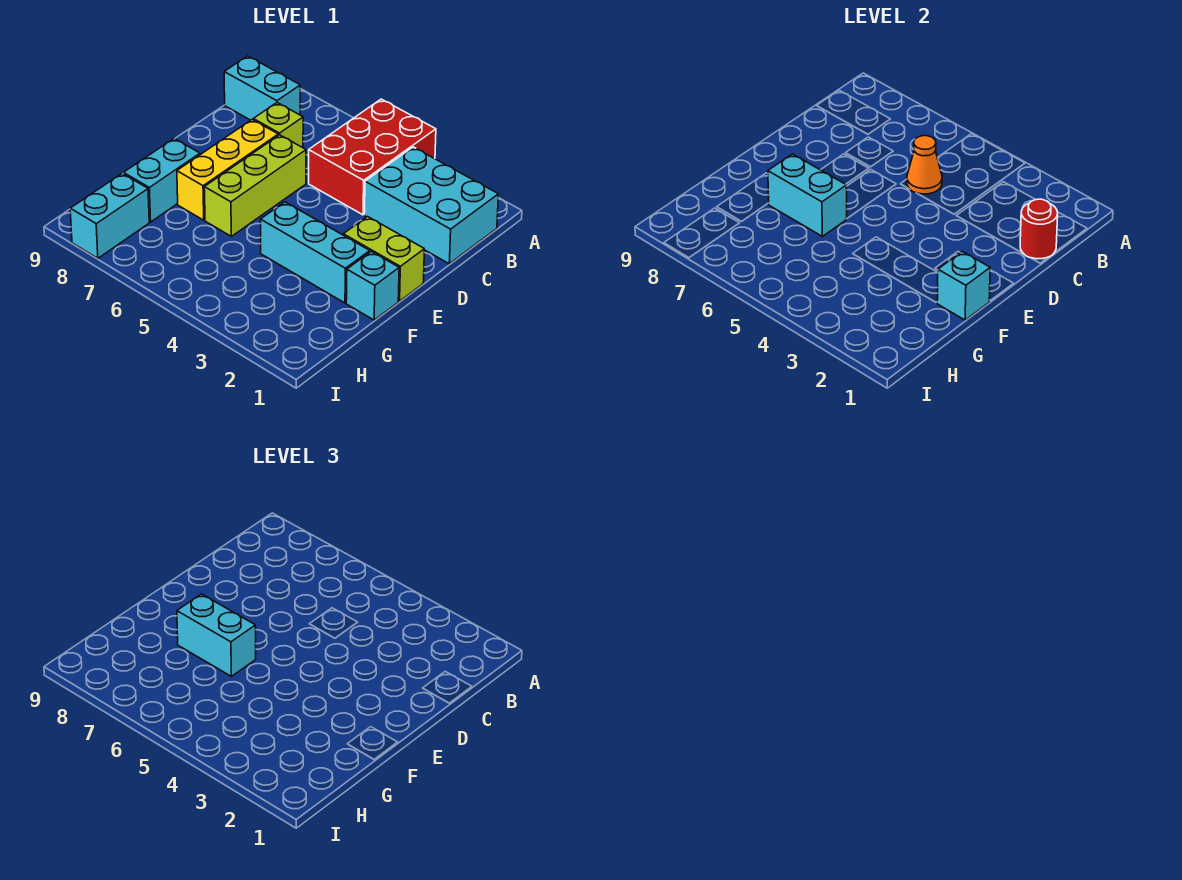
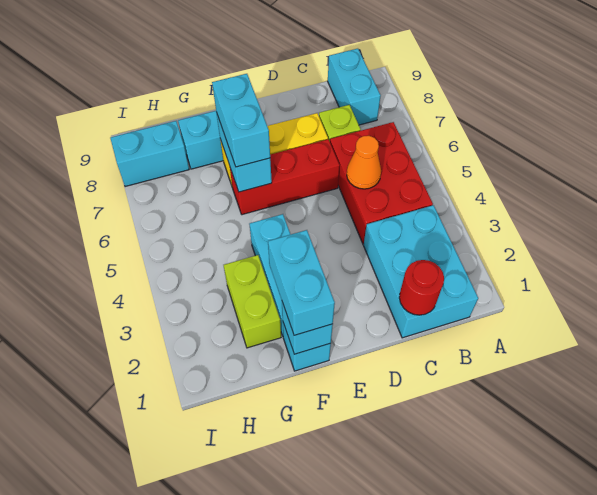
red 2x3 brick [309,99,436,215] -> red 2x3 brick turned to [330,122,433,244]
lime 1x3 brick [204,135,306,236] -> red 1x3 brick [230,139,340,215]
lime 1x2 brick [343,217,424,301] -> lime 1x2 brick moved to [224,255,281,348]
none -> cyan 1x2 brick [268,230,335,335]

